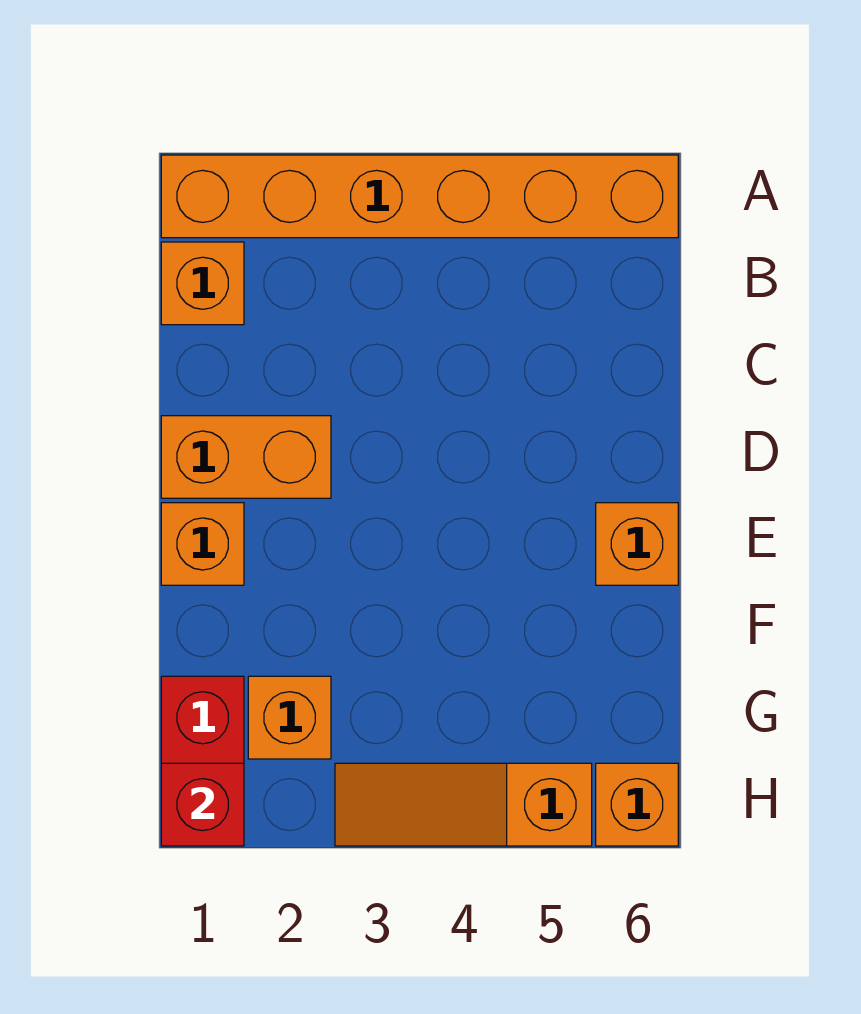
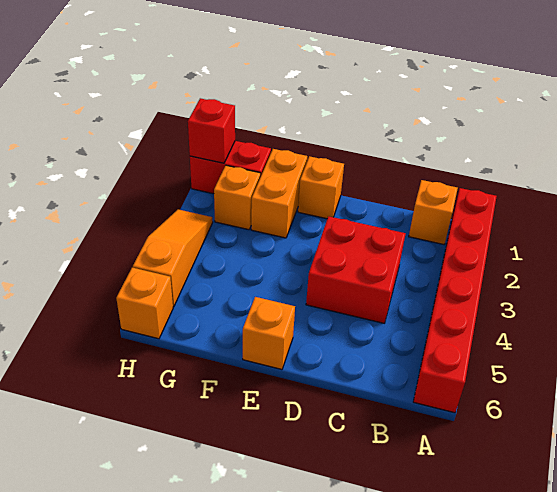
orange 1x6 brick [161,155,678,238] -> red 1x6 brick [413,188,497,413]
none -> red 2x2 brick [306,216,406,323]
orange 1x2 brick [161,416,331,498] -> orange 1x2 brick moved to [251,149,307,238]

